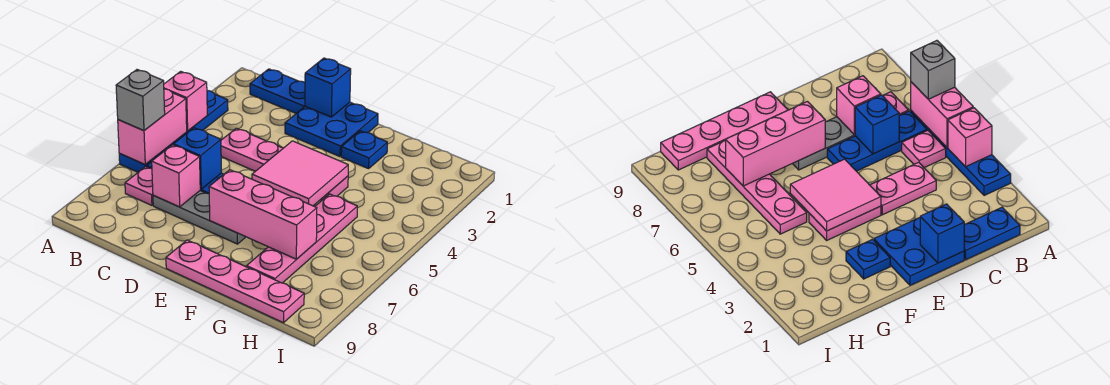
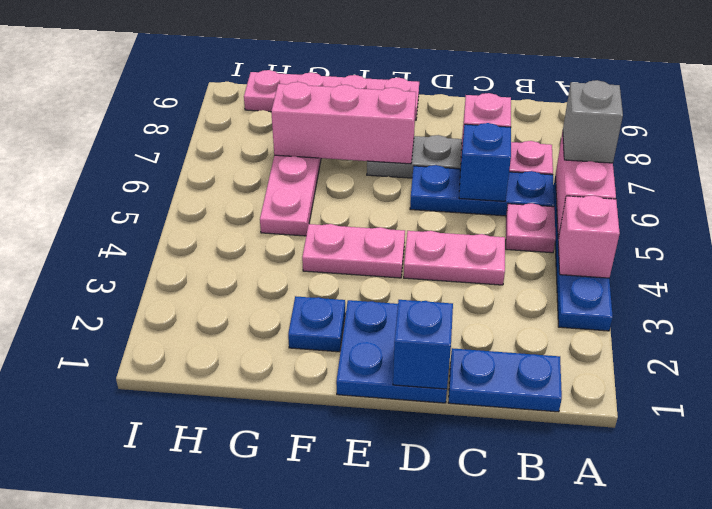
pink 2x2 tile [252,141,348,206] -> none

